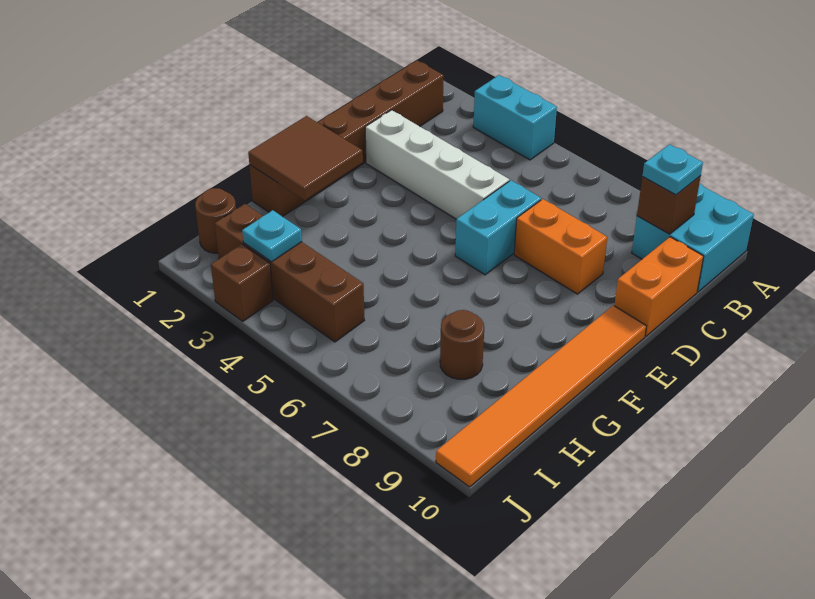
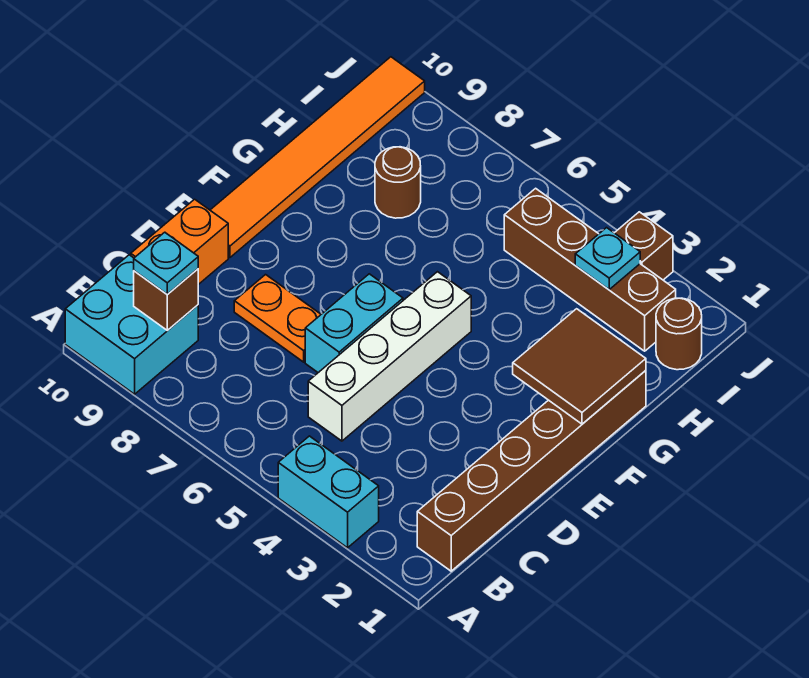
white 1x4 brick [365,110,509,219] -> white 1x4 brick turned to [308,272,471,441]
orange 1x2 brick [514,199,607,294] -> orange 1x2 plate [234,275,321,362]

